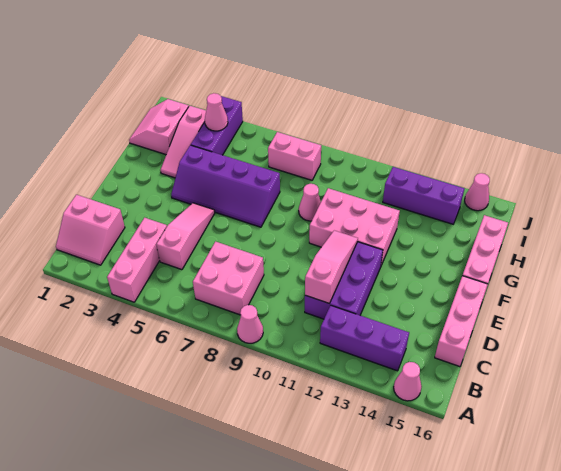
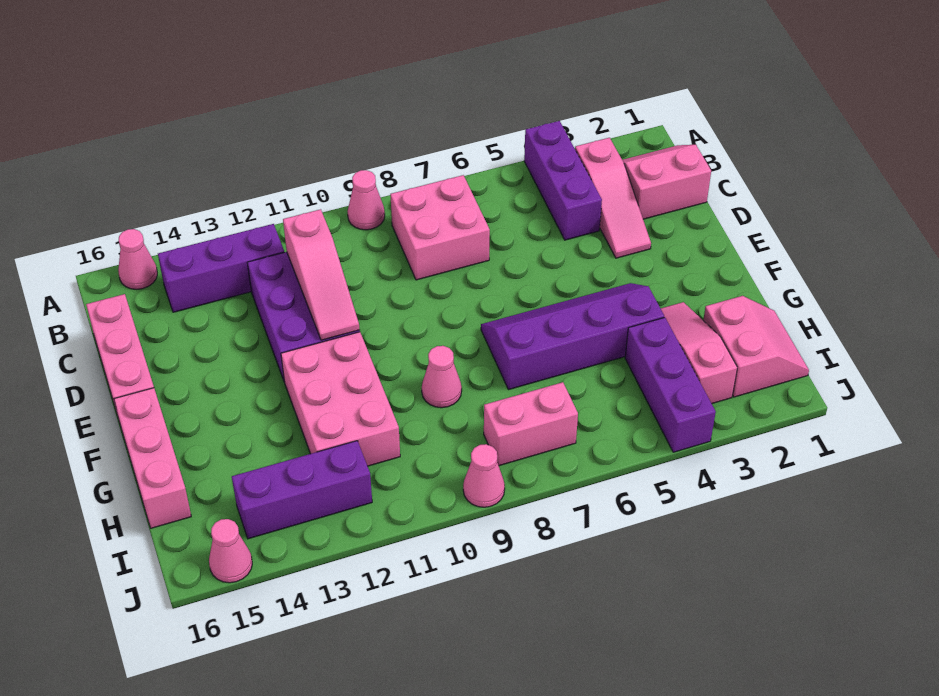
pink 1x3 brick [107,218,167,302] -> purple 1x3 brick [524,121,602,240]
pink 1x3 slope [156,203,215,270] -> pink 1x3 slope moved to [575,138,651,258]
pink 2x3 brick [309,188,400,265] -> pink 2x3 brick turned to [281,332,400,466]
pink 1x1 cone [205,93,228,131] -> pink 1x1 cone moved to [463,444,505,507]

